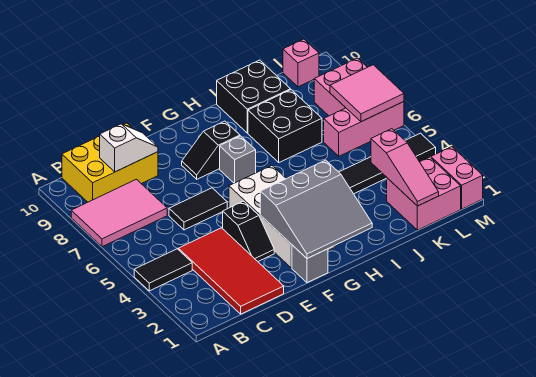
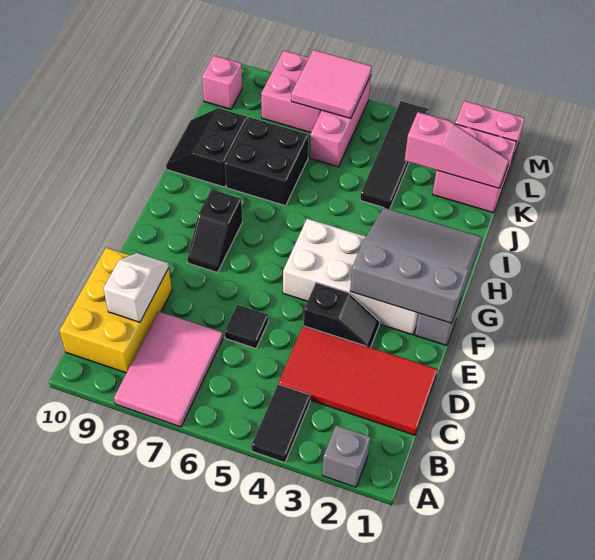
black 1x2 tile [169,188,227,230] -> black 1x1 tile [224,305,268,348]
grey 3x3 slope [260,160,372,258] -> grey 3x3 slope turned to [350,208,482,323]
grey 1x1 brick [220,136,256,183] -> grey 1x1 brick moved to [322,425,370,487]
black 2x2 brick [217,60,290,133] -> black 2x2 slope [166,108,247,187]

